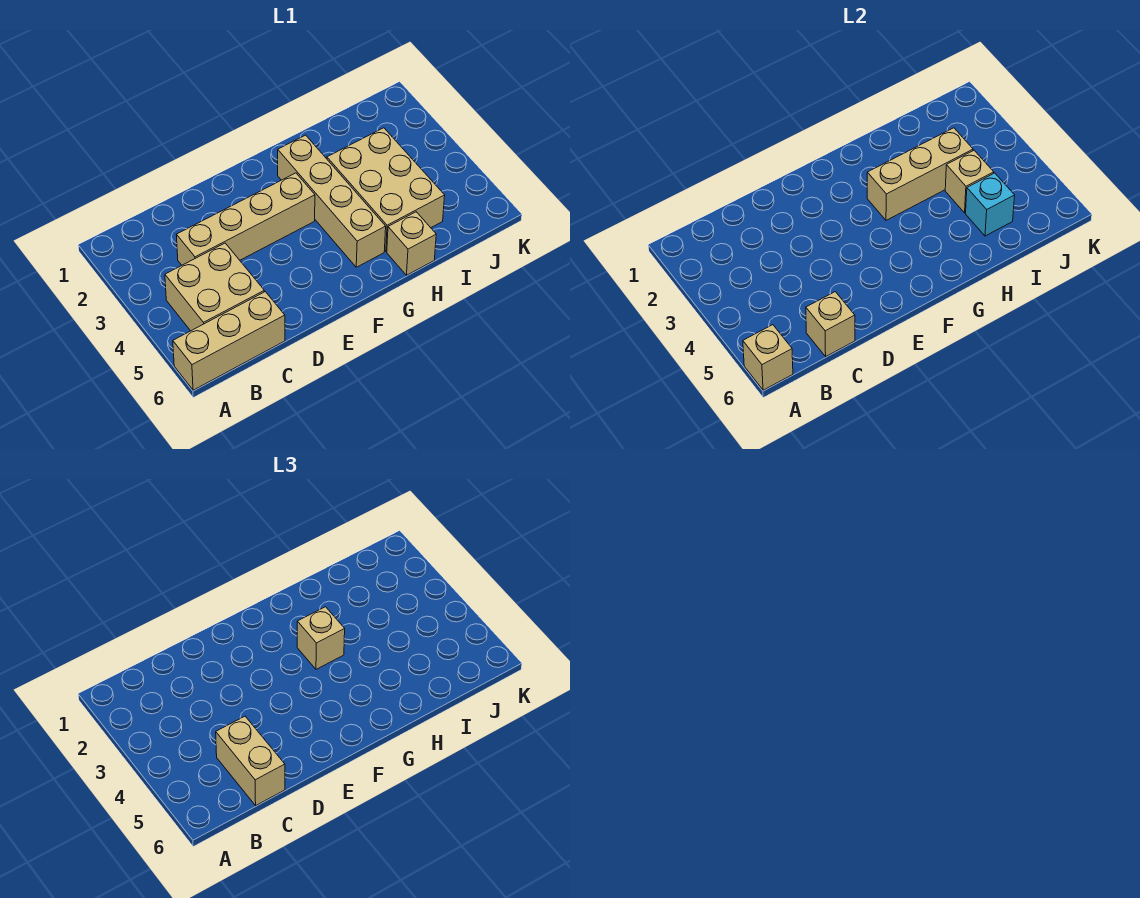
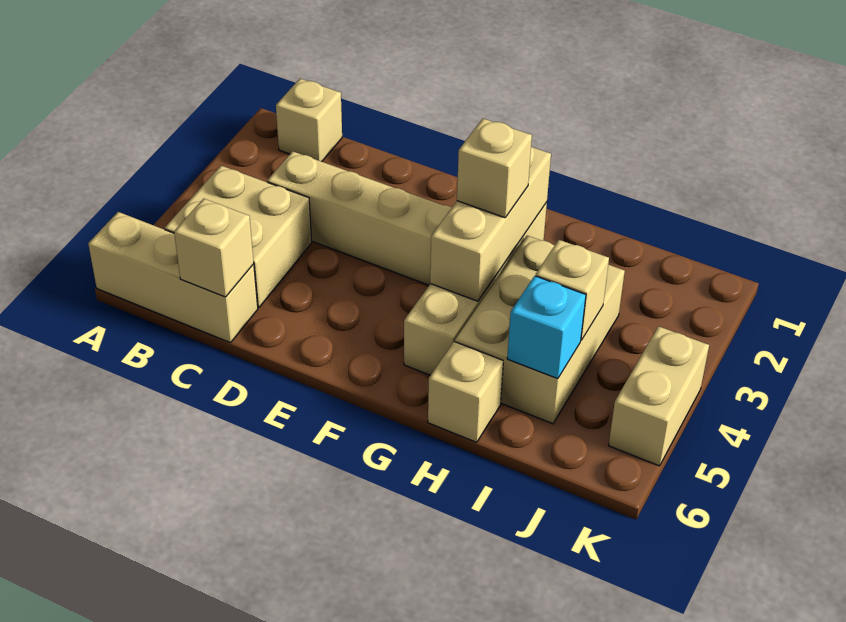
tan 1x1 brick [743,325,793,390] -> tan 1x1 brick moved to [276,79,342,162]
tan 1x2 brick [216,716,285,805] -> tan 1x2 brick moved to [609,326,709,466]
tan 1x3 brick [867,128,973,220] -> tan 1x3 brick turned to [430,147,551,301]

